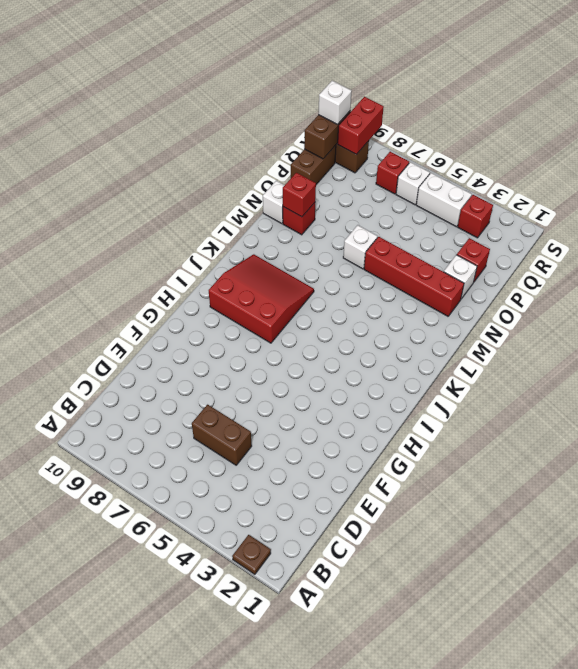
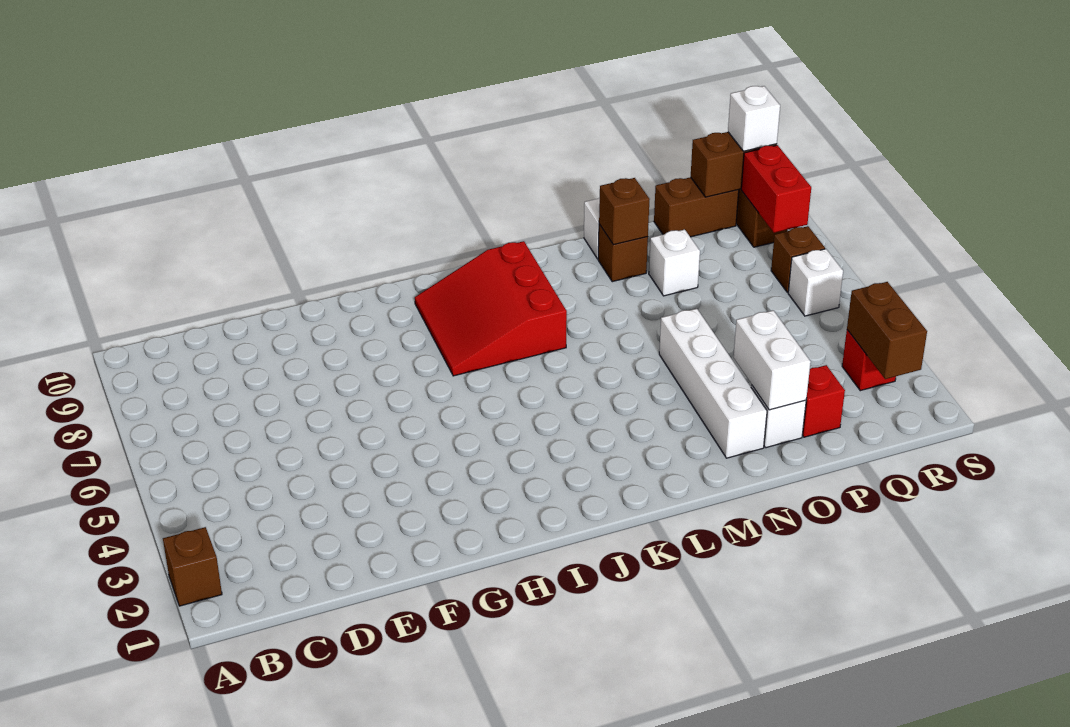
brown 1x1 plate [232,535,271,574] -> brown 1x1 brick [163,527,222,606]
brown 1x2 brick [192,405,252,465] -> brown 1x2 brick moved to [847,282,927,379]
red 3x3 slope [209,254,314,343] -> red 3x3 slope turned to [415,241,567,376]
red 1x4 brick [364,237,464,316] -> white 1x4 brick [659,309,767,458]
white 1x1 brick [343,225,378,269] -> white 1x1 brick moved to [649,229,700,296]
red 1x1 brick [283,203,315,235] -> brown 1x1 brick [598,224,648,282]
red 1x1 brick [283,173,316,217] -> brown 1x1 brick [599,178,650,245]
white 1x2 brick [416,173,472,227] -> white 1x2 brick moved to [733,310,811,410]
red 1x1 brick [376,152,409,194] -> brown 1x1 brick [771,226,825,293]
red 1x2 brick [338,97,384,155] -> red 1x2 brick turned to [741,145,811,233]

